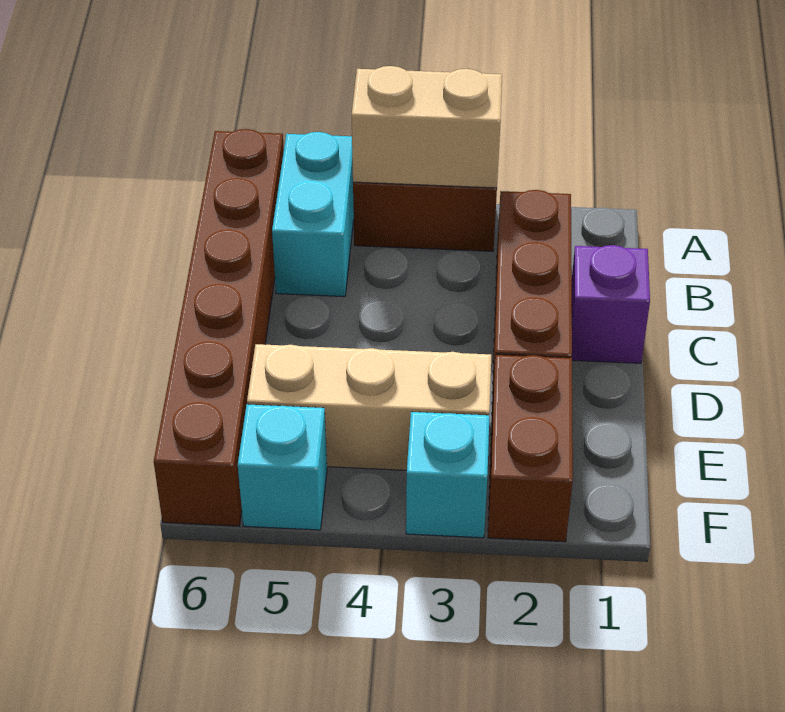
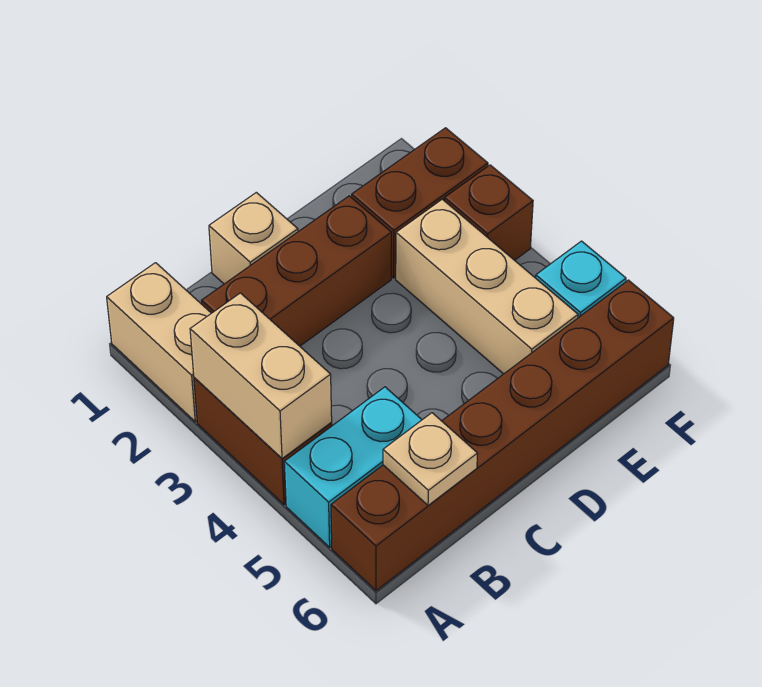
none -> tan 1x2 brick [107,263,211,422]
none -> tan 1x1 plate [383,413,478,505]
purple 1x1 brick [572,245,650,363] -> tan 1x1 brick [209,192,298,284]
cyan 1x1 brick [406,412,489,538] -> brown 1x1 brick [444,165,533,260]

